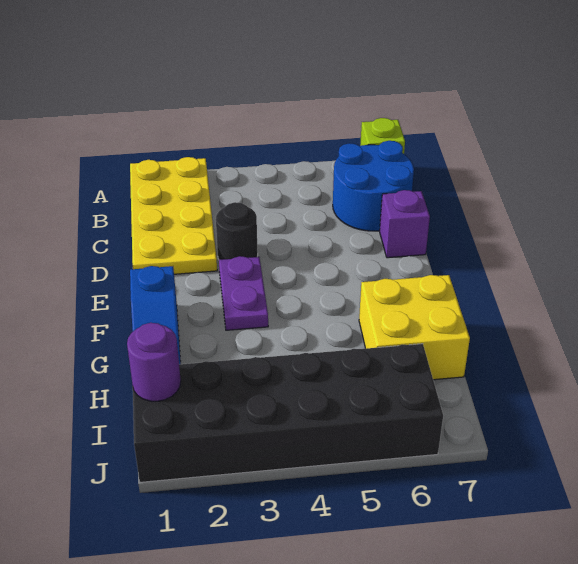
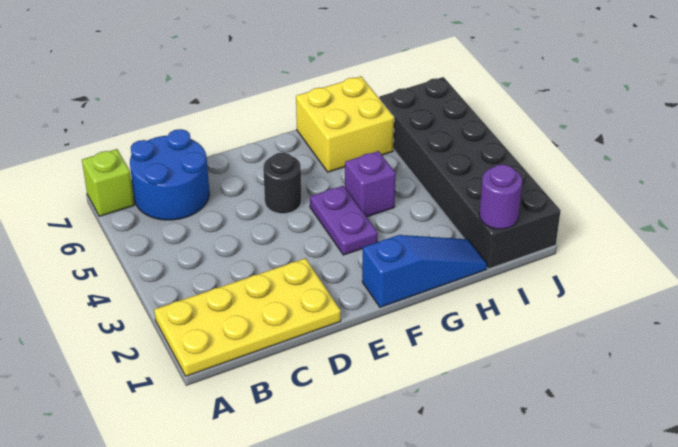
black 1x1 round brick [216,202,258,260] -> black 1x1 round brick moved to [263,153,302,214]
purple 1x1 brick [380,190,430,258] -> purple 1x1 brick moved to [345,151,396,217]
purple 1x2 plate [219,256,268,330] -> purple 1x2 plate turned to [310,186,378,255]

